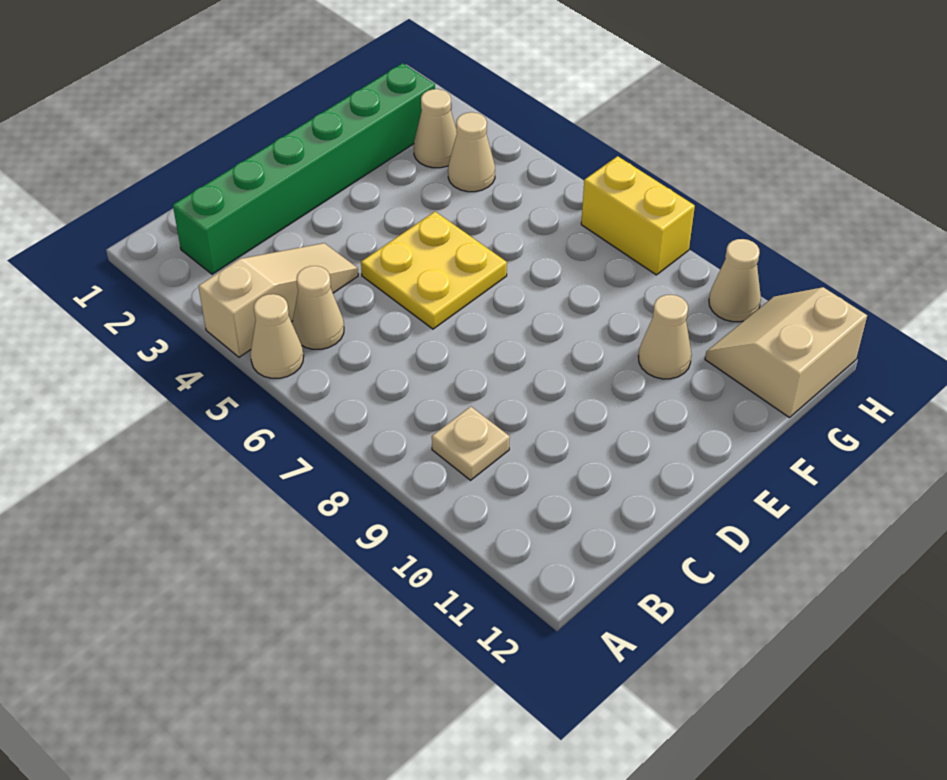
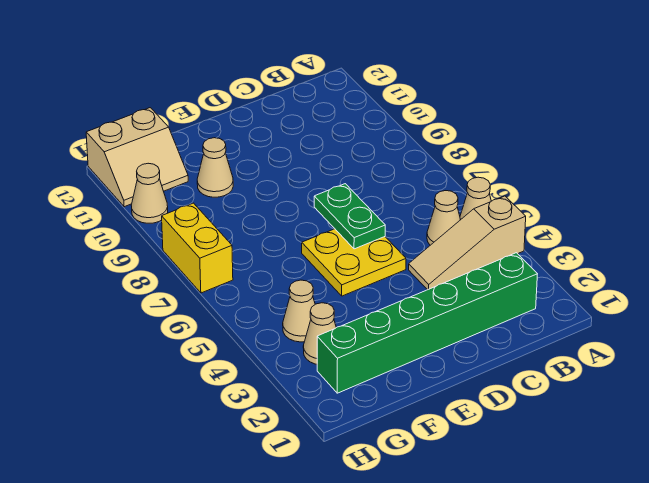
tan 1x1 plate [432,406,510,480] -> none
none -> green 1x2 plate [314,184,385,249]

